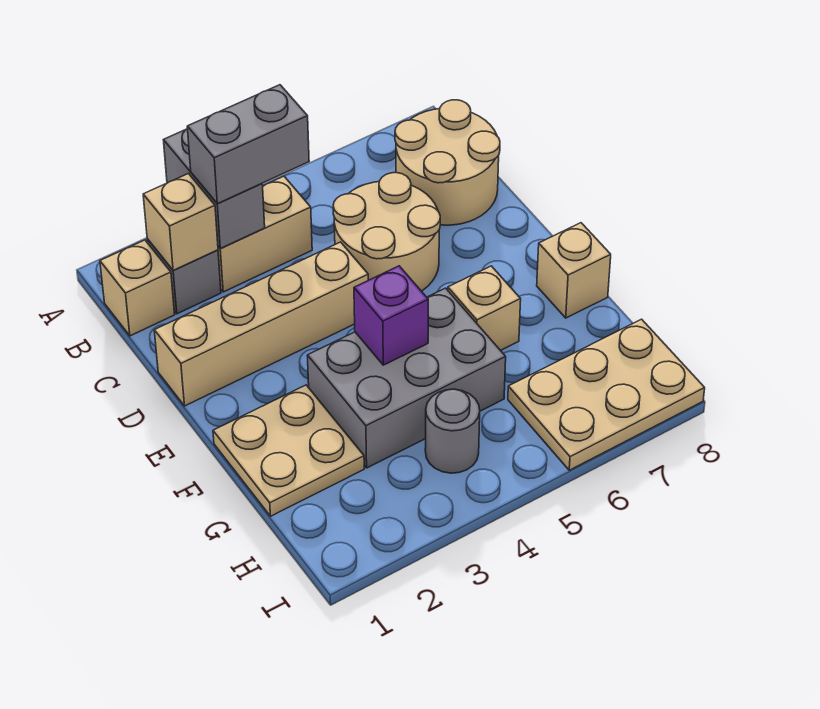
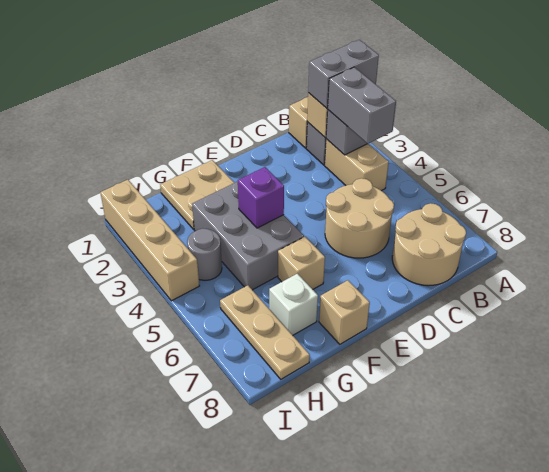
none -> grey 1x2 brick [308,40,379,108]
tan 1x4 brick [154,242,368,406] -> tan 1x4 brick moved to [100,180,199,301]
none -> white 1x1 brick [269,274,318,335]
tan 2x3 plate [508,319,705,470] -> tan 1x3 plate [220,285,310,379]

